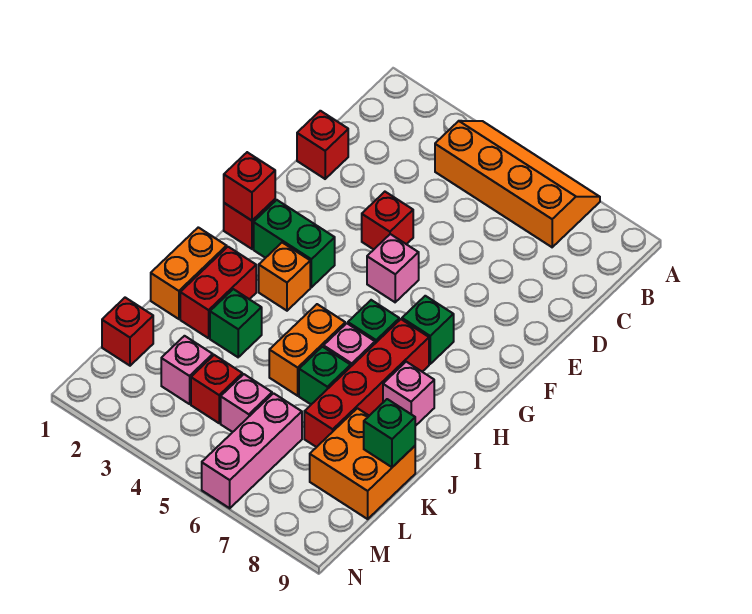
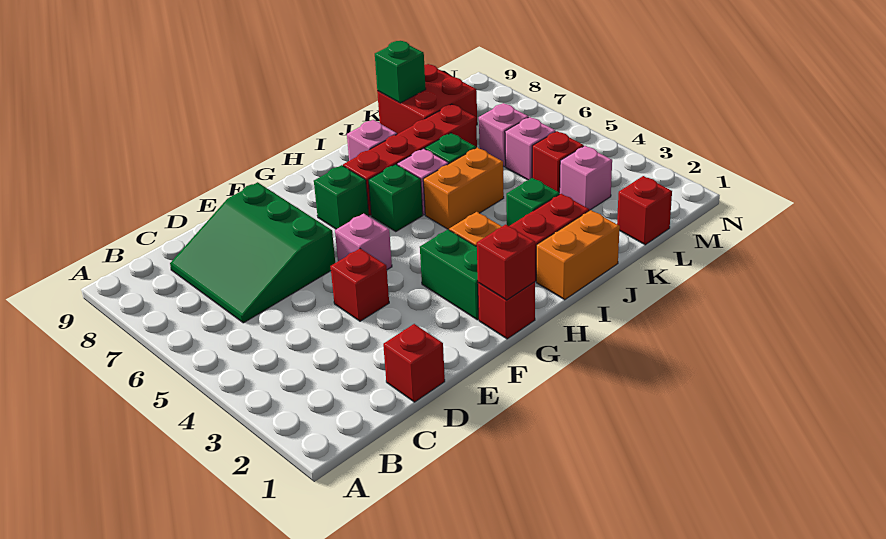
orange 2x4 slope [435,121,600,247] -> none
none -> green 3x3 slope [170,182,335,323]
orange 2x2 brick [310,408,415,519] -> red 2x2 brick [377,64,477,134]
pink 1x3 brick [202,393,302,508] -> pink 1x1 brick [479,103,529,167]

